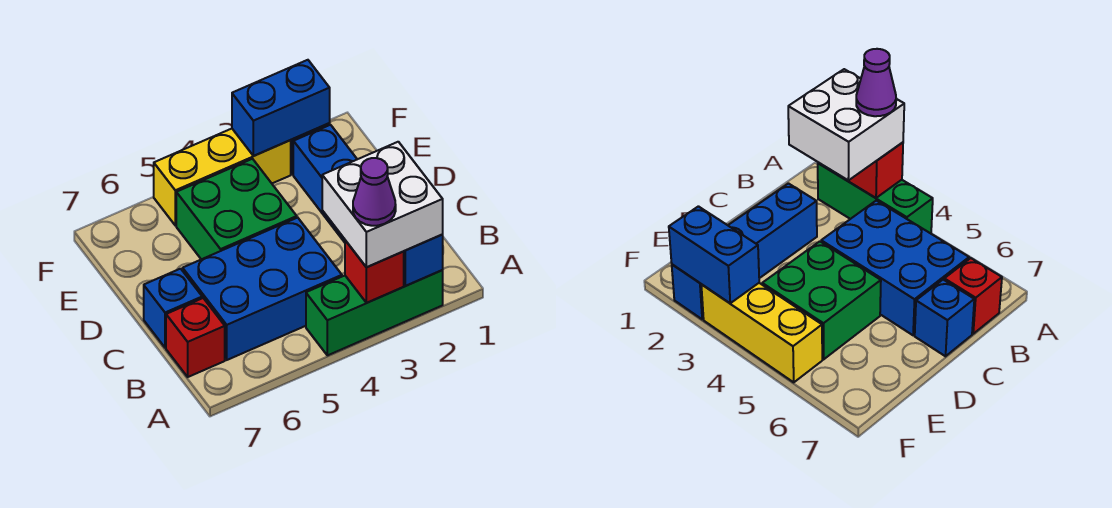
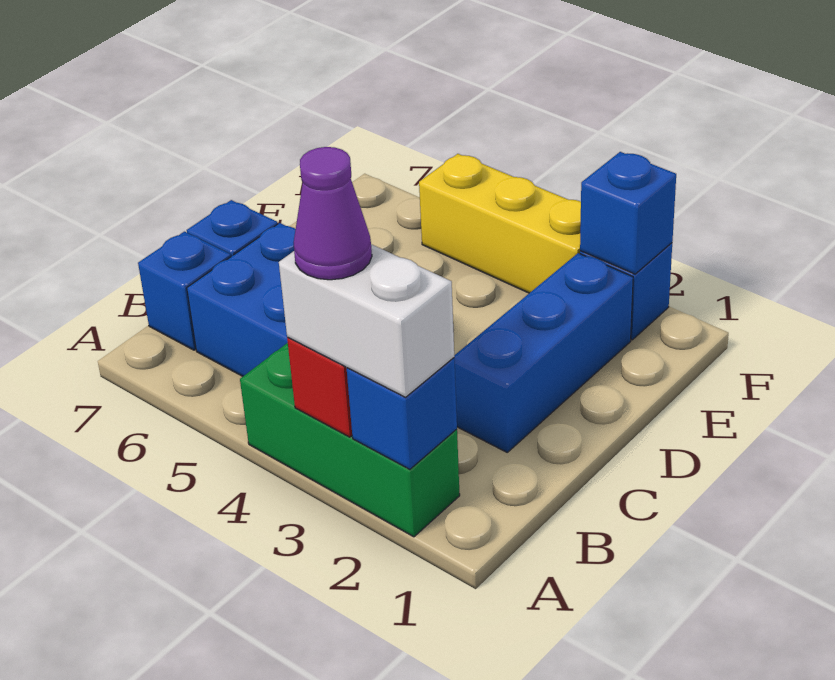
white 2x2 brick [322,142,443,267] -> white 1x2 brick [279,244,454,397]
red 1x1 brick [166,298,225,377] -> blue 1x1 brick [138,232,231,350]
green 2x2 brick [176,159,297,259] -> none
blue 1x2 brick [232,60,330,156] -> blue 1x1 brick [580,152,676,274]

